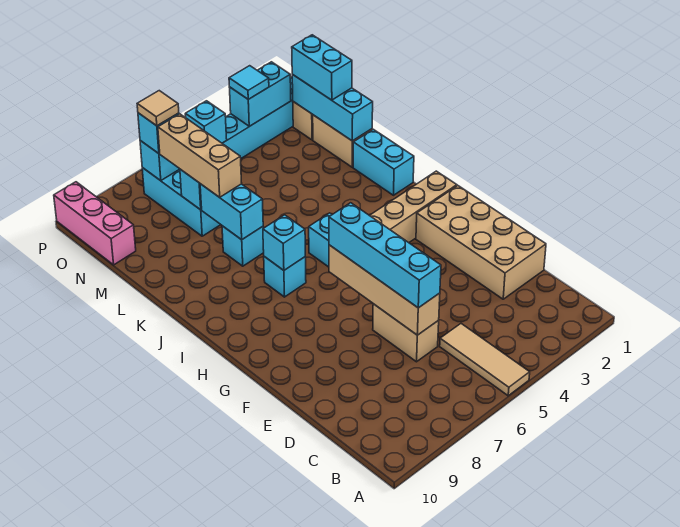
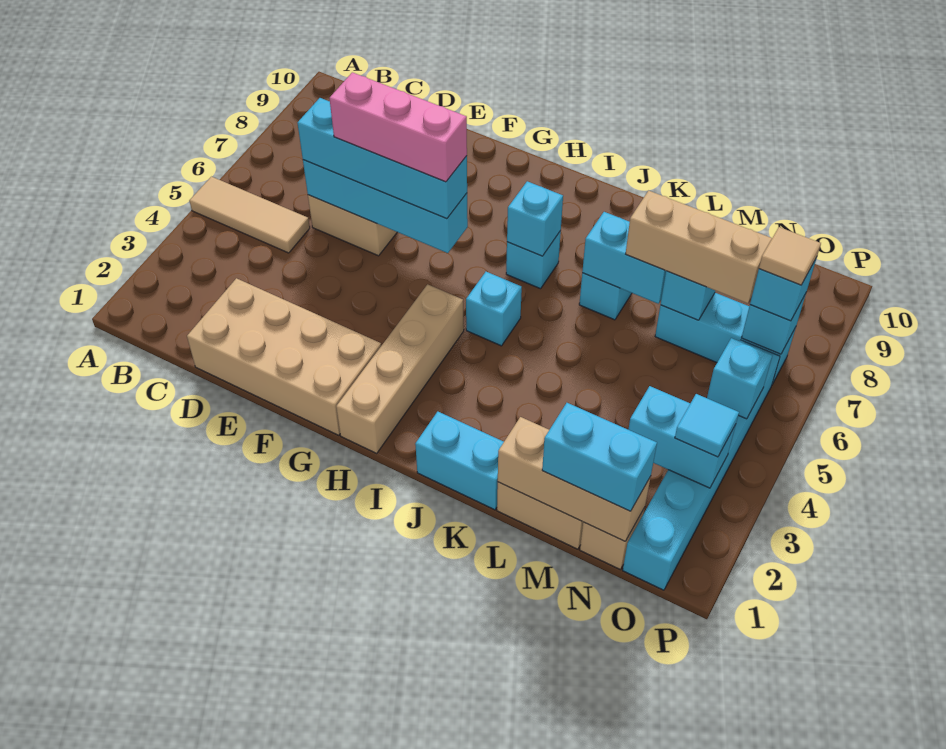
tan 1x4 brick [329,245,440,335] -> cyan 1x4 brick [303,160,468,253]
cyan 1x3 brick [292,74,373,141] -> tan 1x3 brick [498,417,651,541]
pink 1x3 brick [54,182,136,265] -> pink 1x3 brick moved to [330,72,467,182]
cyan 1x2 brick [229,62,291,126] -> cyan 1x2 brick turned to [628,386,736,488]

